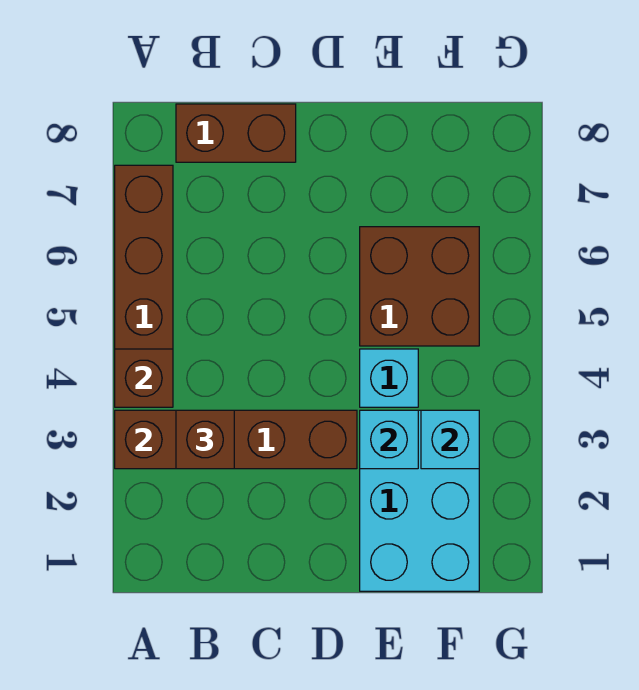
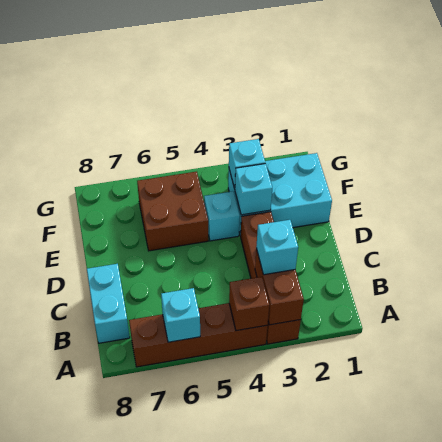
none -> cyan 1x1 brick [161,288,200,342]
brown 1x1 brick [176,410,234,469] -> cyan 1x1 brick [256,220,298,275]
brown 1x2 brick [176,104,296,162] -> cyan 1x2 brick [87,264,130,343]

